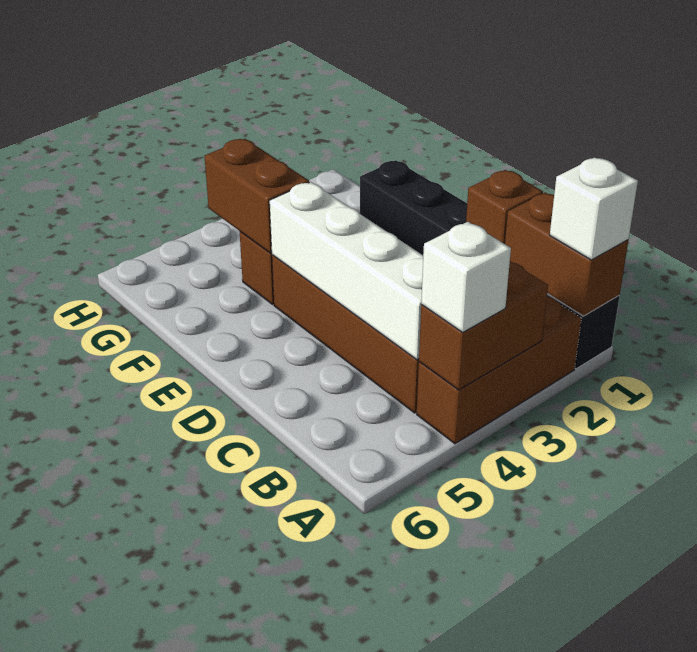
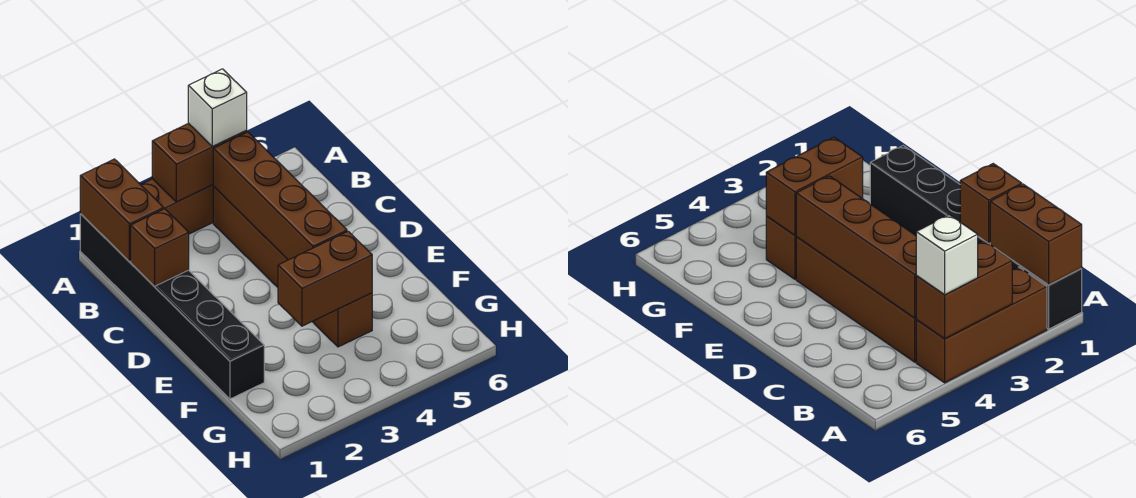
white 1x1 brick [550,157,638,260] -> none
white 1x4 brick [270,182,423,360] -> brown 1x4 brick [213,132,347,260]
brown 1x2 brick [205,139,309,253] -> brown 1x2 brick turned to [278,231,372,326]

